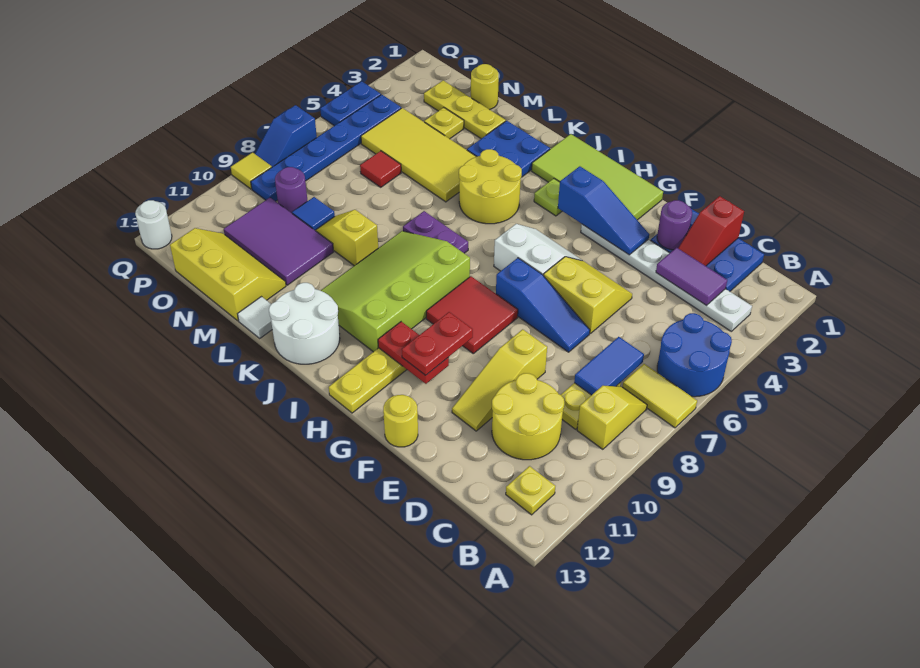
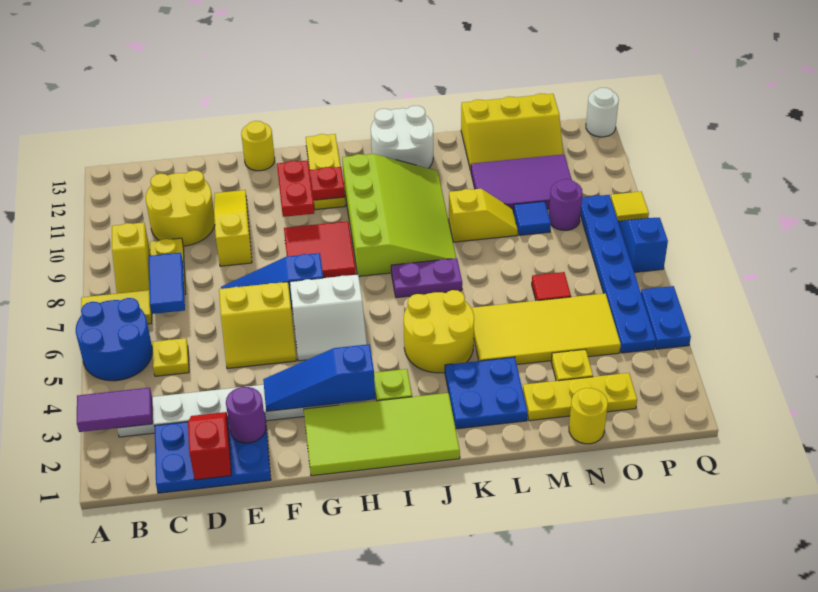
yellow 1x1 plate [506,466,555,515] -> yellow 1x1 plate moved to [152,338,189,376]
purple 1x2 tile [656,248,727,306] -> purple 1x2 tile moved to [77,388,153,432]
white 1x1 tile [238,297,272,338] -> none

